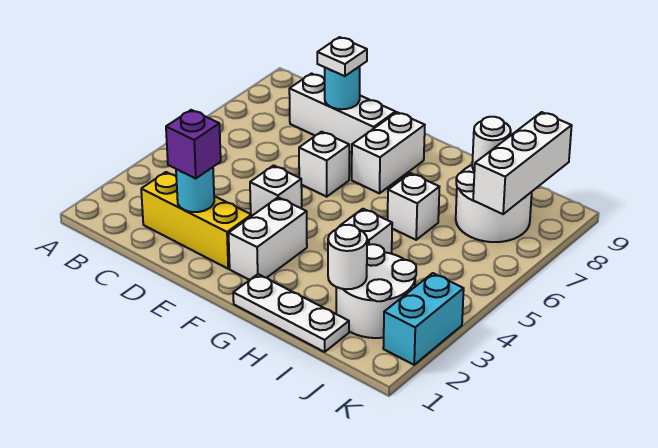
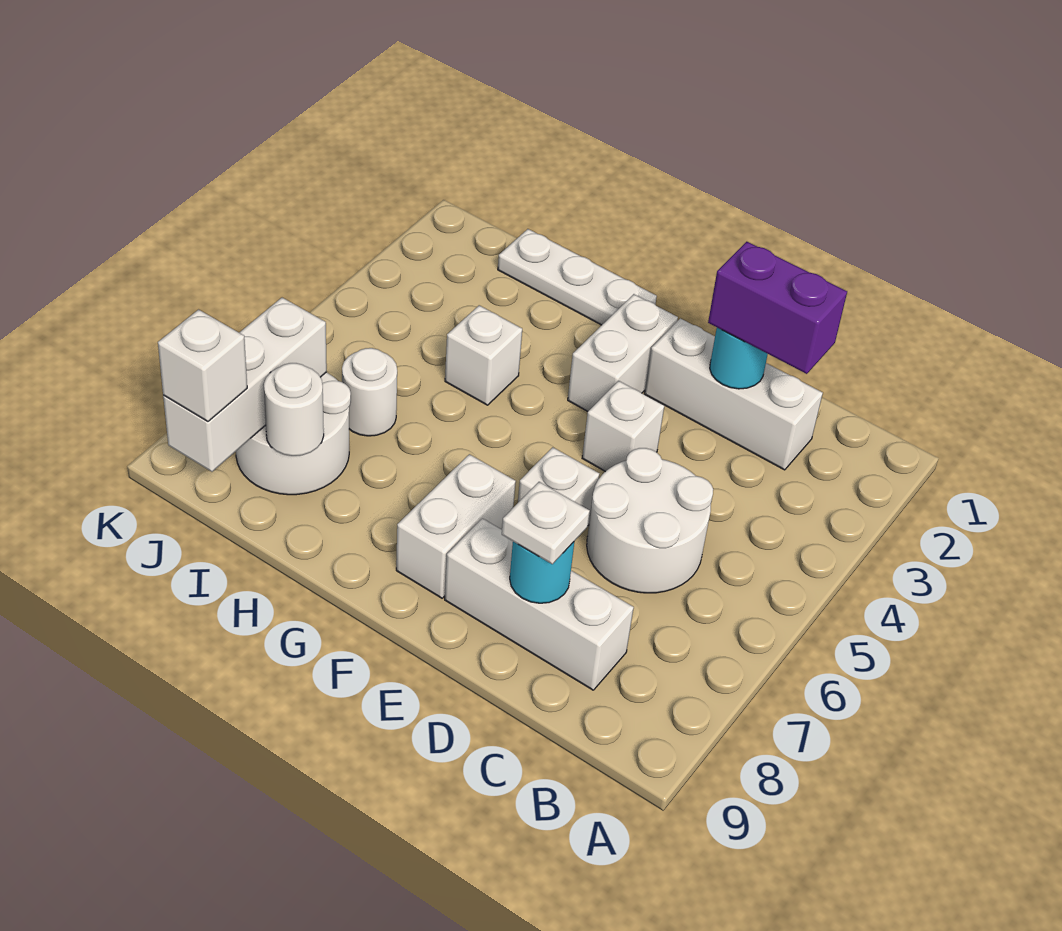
yellow 1x3 brick [141,172,252,269] -> white 1x3 brick [645,318,823,470]
purple 1x1 brick [166,110,221,179] -> purple 1x2 brick [708,242,847,374]
white 1x1 brick [388,173,439,240] -> white 1x1 brick moved to [158,310,247,421]
white 2x2 round brick [336,244,416,338] -> white 2x2 round brick moved to [587,448,713,593]
white 1x1 round brick [328,225,367,289] -> white 1x1 round brick moved to [342,348,397,436]
cyan 1x2 brick [383,273,464,365] -> none

